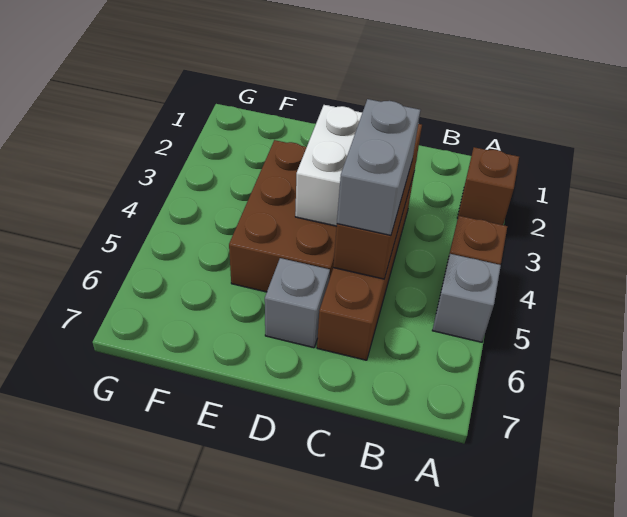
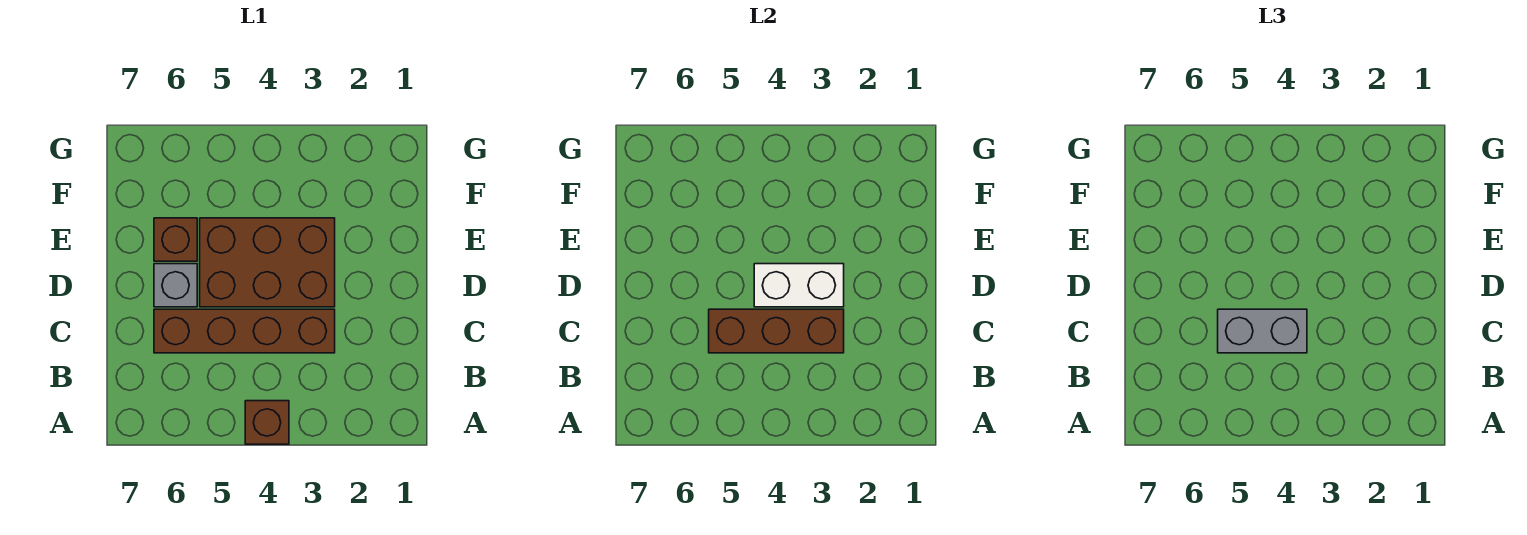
brown 1x1 brick [457,147,519,225] -> brown 1x1 brick moved to [154,218,197,261]
grey 1x1 brick [432,254,501,342] -> none

